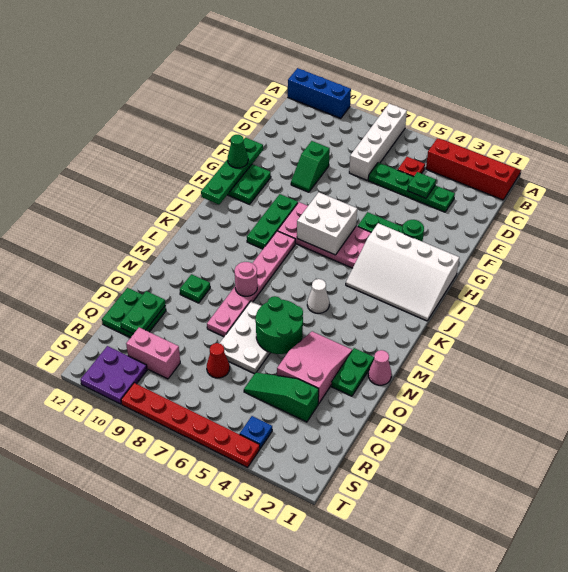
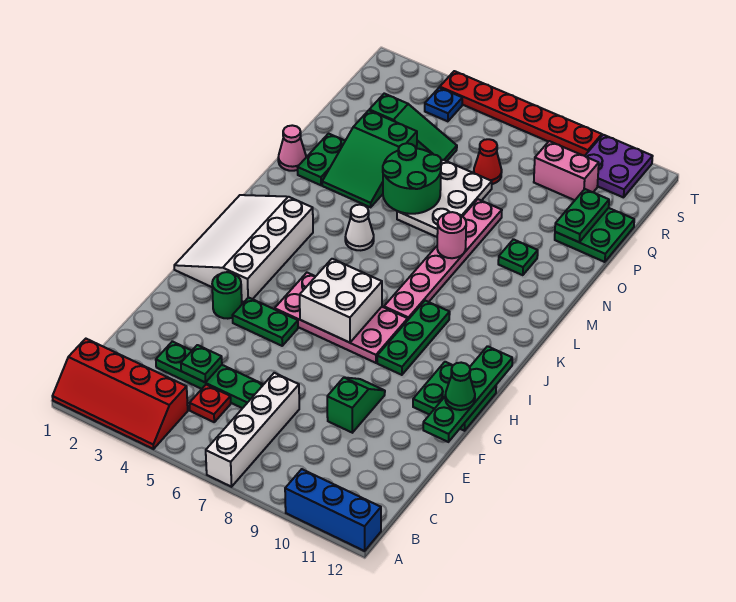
white 3x4 slope [346,223,459,321] -> white 3x4 slope turned to [174,195,313,302]
pink 2x3 slope [277,331,352,404] -> green 2x3 slope [322,110,417,207]

